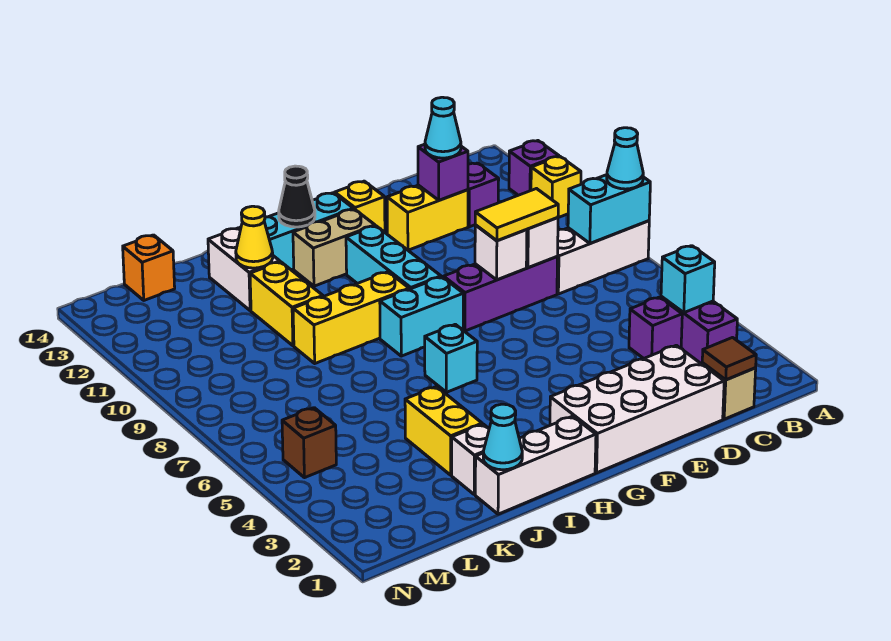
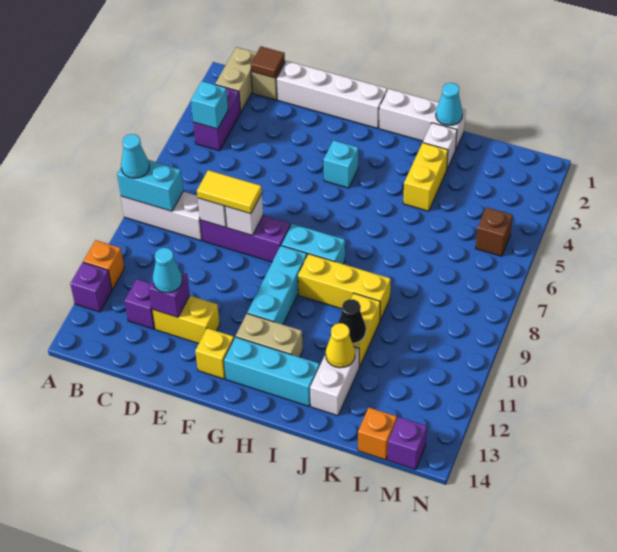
yellow 1x1 brick [531,156,581,218] -> orange 1x1 brick [83,240,124,290]
none -> tan 1x2 brick [215,47,256,112]
purple 1x1 brick [629,297,682,359] -> purple 1x1 brick moved to [387,417,427,470]
white 2x4 brick [550,345,724,473] -> white 1x4 brick [276,61,387,128]
cyan 1x1 brick [425,324,477,392] -> cyan 1x1 brick moved to [324,140,358,188]
black 1x1 cone [279,166,315,227] -> black 1x1 cone moved to [338,299,366,343]

